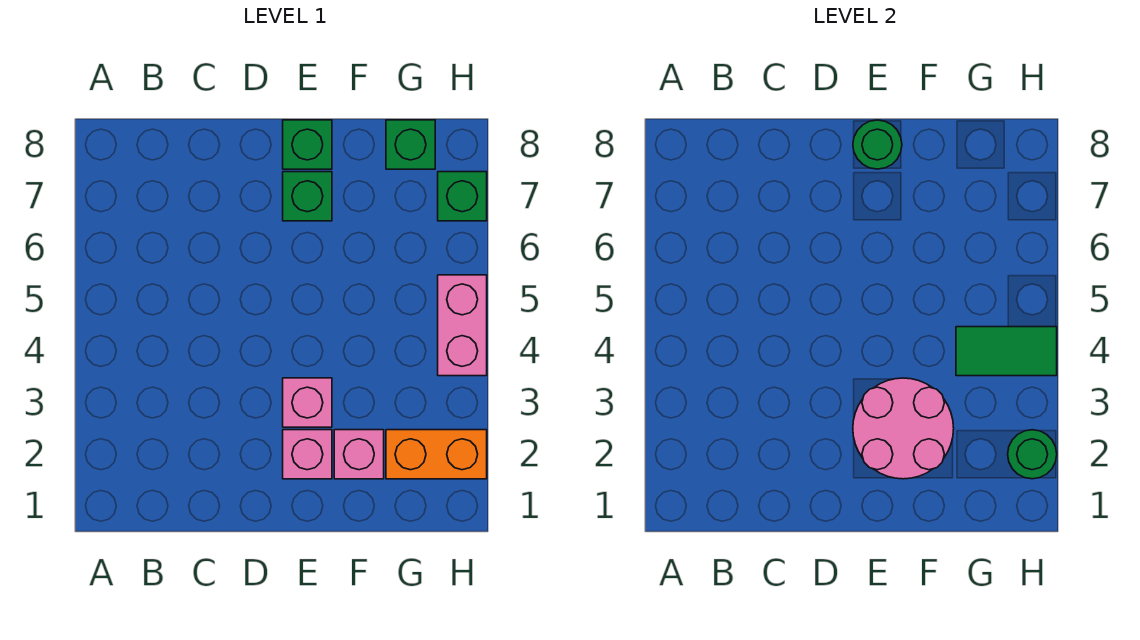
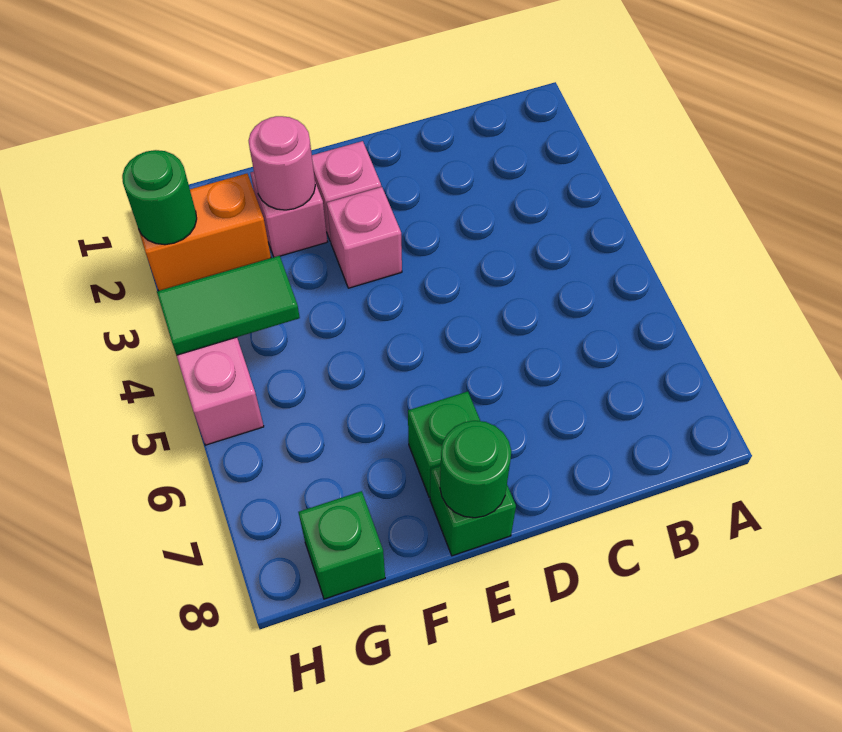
pink 2x2 round brick [853,378,954,479] -> pink 1x1 round brick [249,116,315,210]
green 1x1 brick [438,172,487,221] -> none

